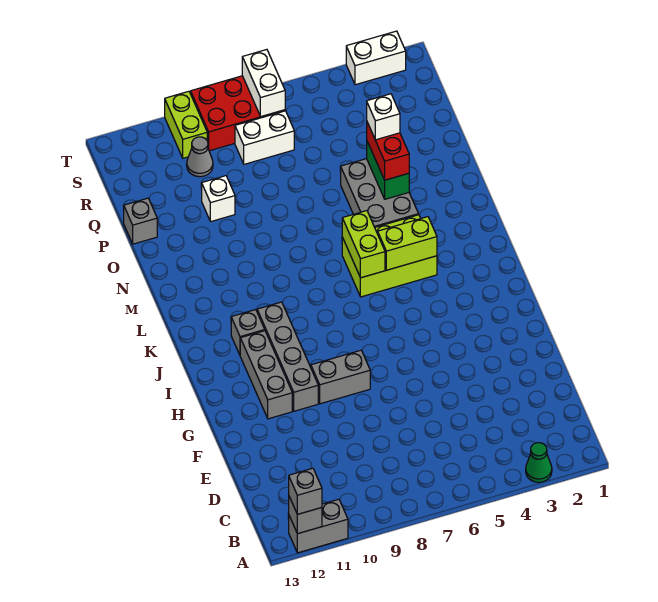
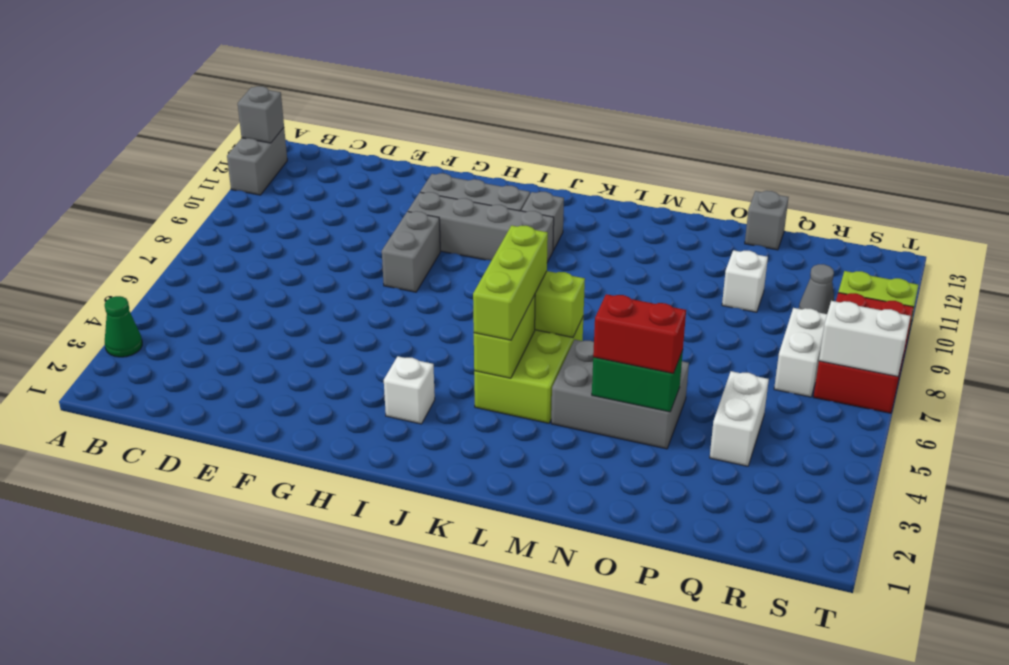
grey 1x1 brick [289,468,322,514] -> none
none -> lime 1x3 brick [473,226,548,340]
white 1x1 brick [367,94,400,140] -> white 1x1 brick moved to [384,356,435,424]
white 1x2 brick [346,31,406,85] -> white 1x2 brick moved to [710,371,769,466]

